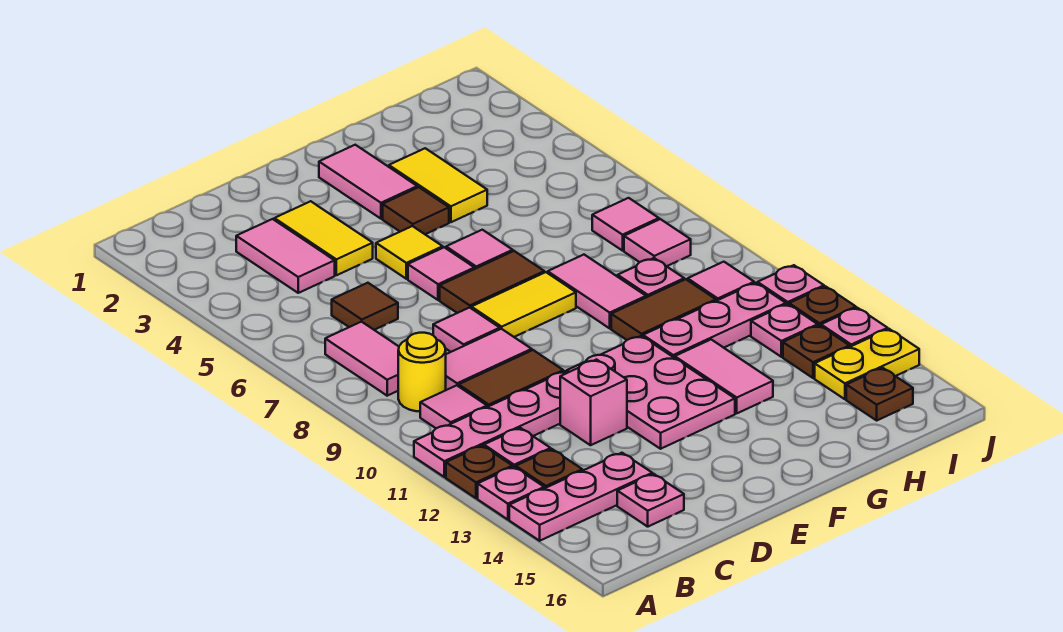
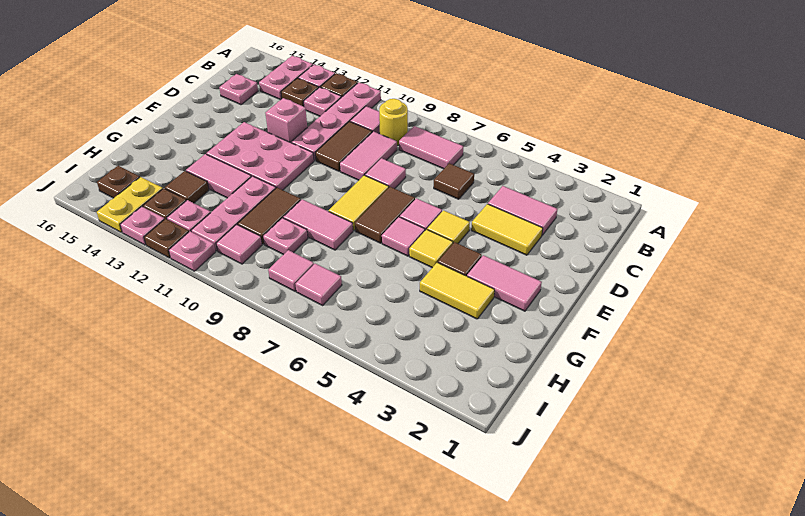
pink 1x3 plate [509,453,652,541] -> pink 1x2 plate [259,56,313,100]
none -> yellow 1x1 tile [409,229,453,268]
none -> brown 1x1 tile [165,171,209,203]

